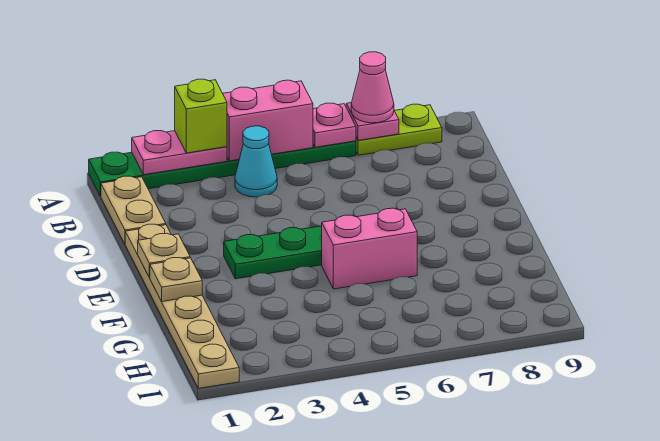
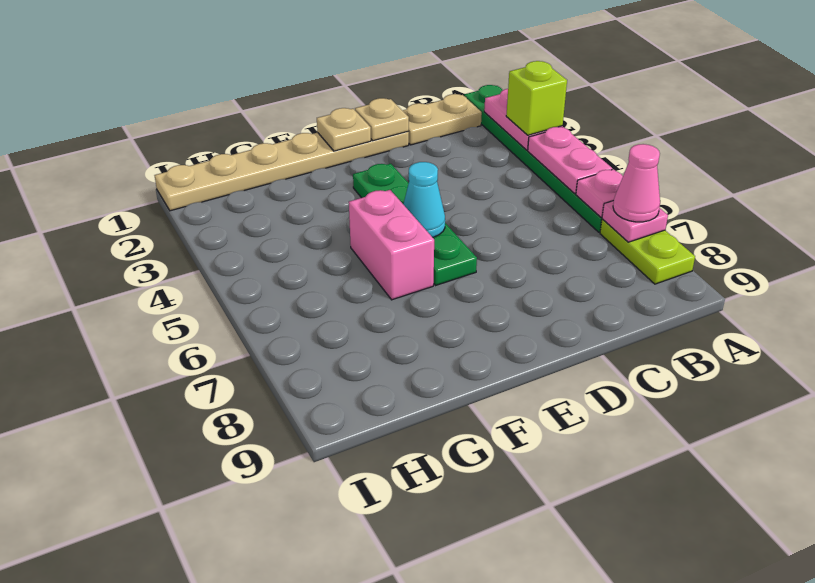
pink 1x2 brick [223,80,313,161] -> pink 1x2 plate [528,127,612,194]
cyan 1x1 cone [235,126,277,197] -> cyan 1x1 cone moved to [403,162,445,237]
tan 1x1 plate [150,258,202,302] -> tan 1x1 plate moved to [355,98,409,141]

